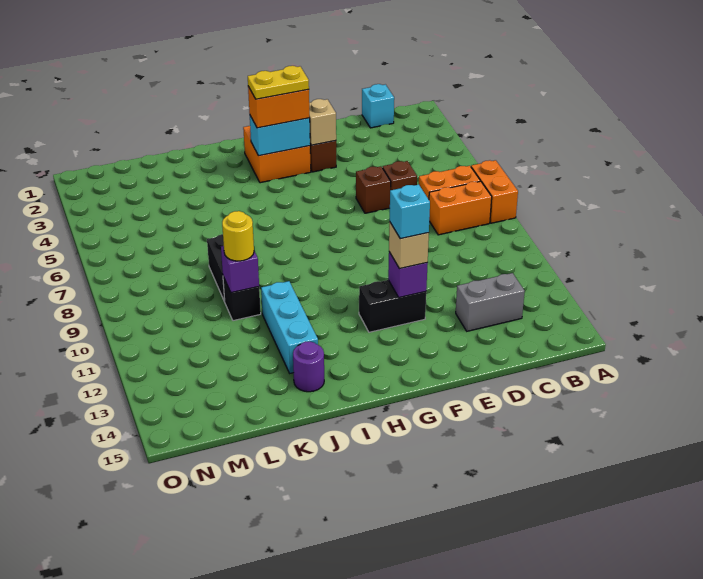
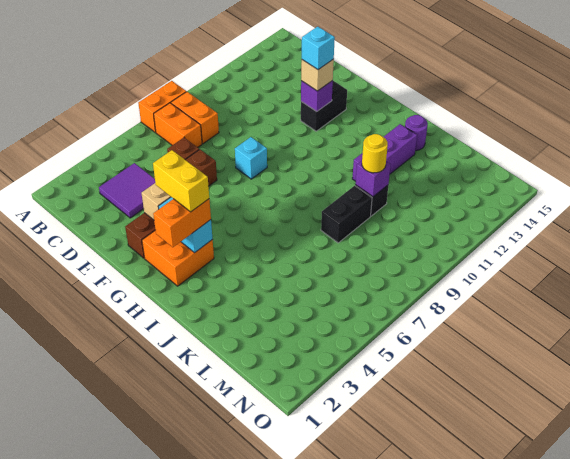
cyan 1x1 brick [362,84,394,128] -> cyan 1x1 brick moved to [235,137,267,179]
none -> purple 2x2 tile [99,163,155,218]
grey 1x2 brick [456,273,525,331] -> none
black 1x2 brick [359,280,426,332] -> black 1x2 brick turned to [301,81,347,131]
orange 1x2 brick [248,86,309,128] -> orange 1x2 brick turned to [153,199,211,247]
yellow 1x2 plate [248,66,309,99] -> yellow 1x2 brick [153,150,209,212]
cyan 1x3 brick [261,281,318,373] -> purple 1x3 brick [352,124,417,181]

